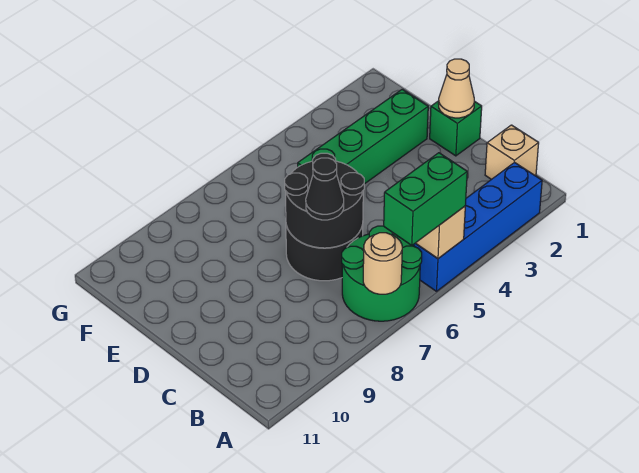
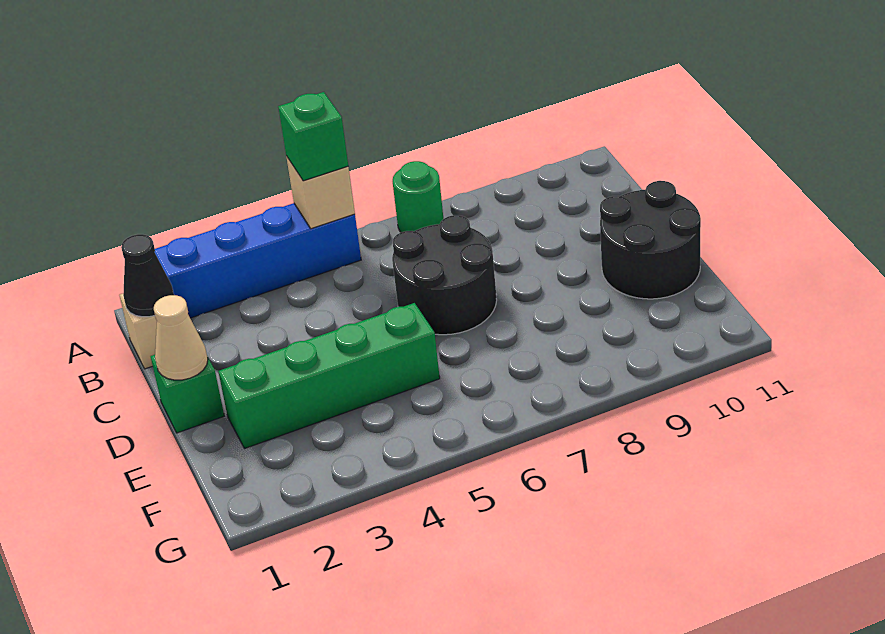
green 1x2 brick [384,153,467,245] -> green 1x1 brick [278,92,348,181]
green 2x2 round brick [342,226,422,321] -> green 1x1 round brick [393,161,443,232]
tan 1x1 round brick [363,233,402,294] -> none
black 2x2 round brick [285,153,364,248] -> black 2x2 round brick moved to [600,181,701,299]
black 1x1 cone [306,158,344,220] -> black 1x1 cone moved to [121,234,174,317]

